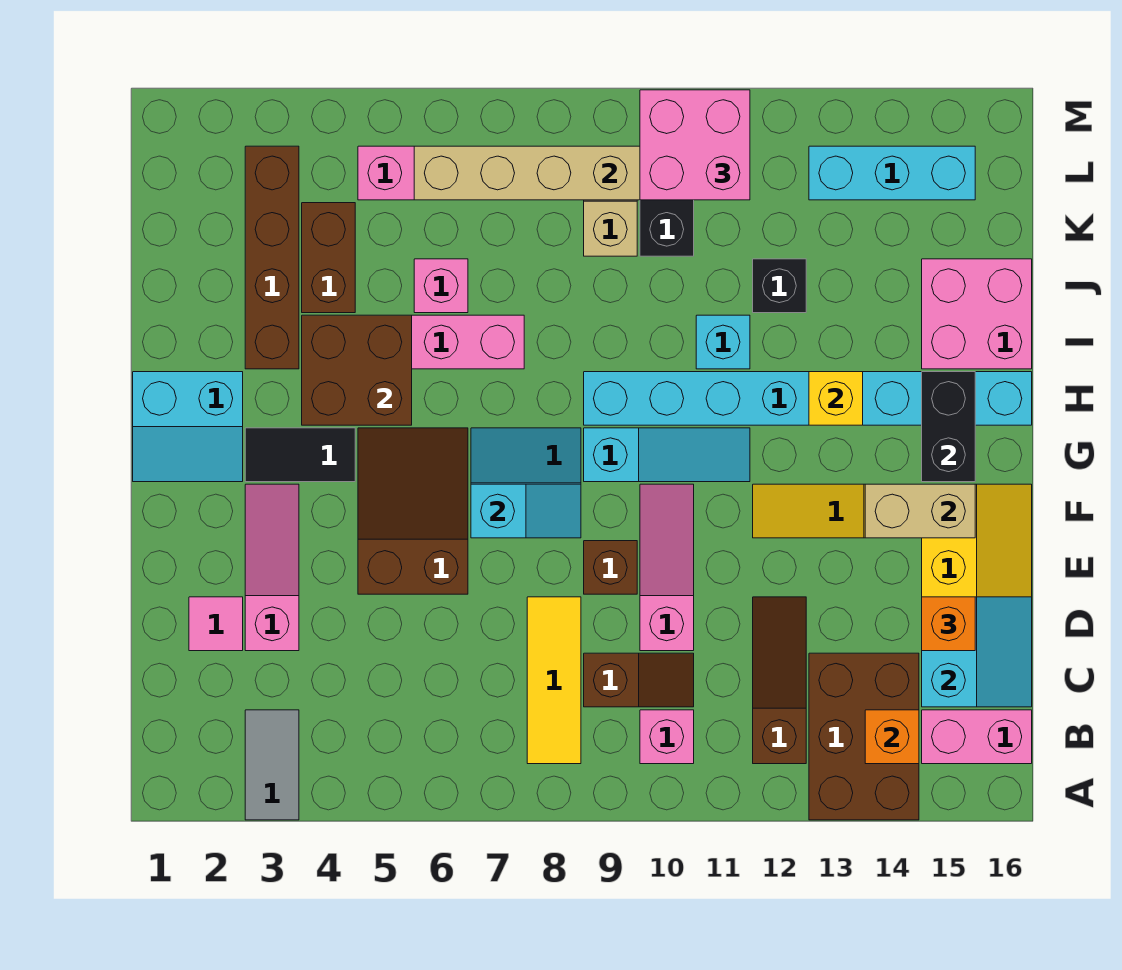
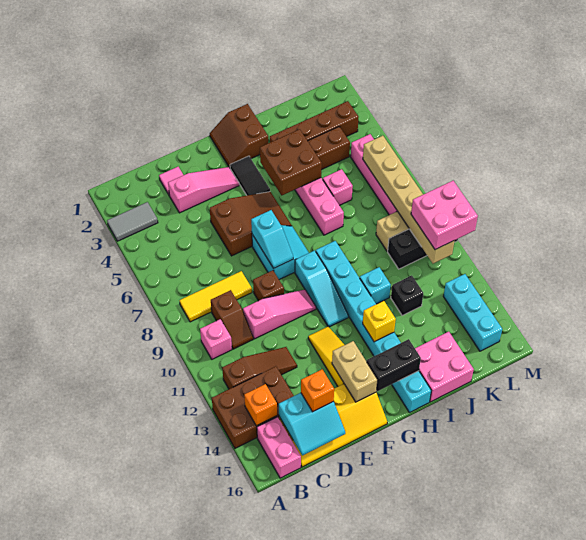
cyan 2x2 slope [133,372,243,482] -> brown 2x2 slope [210,104,268,167]

